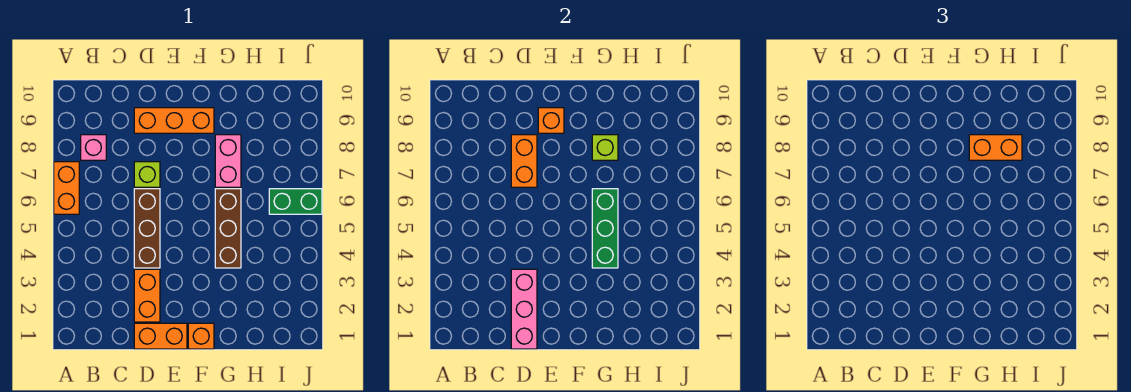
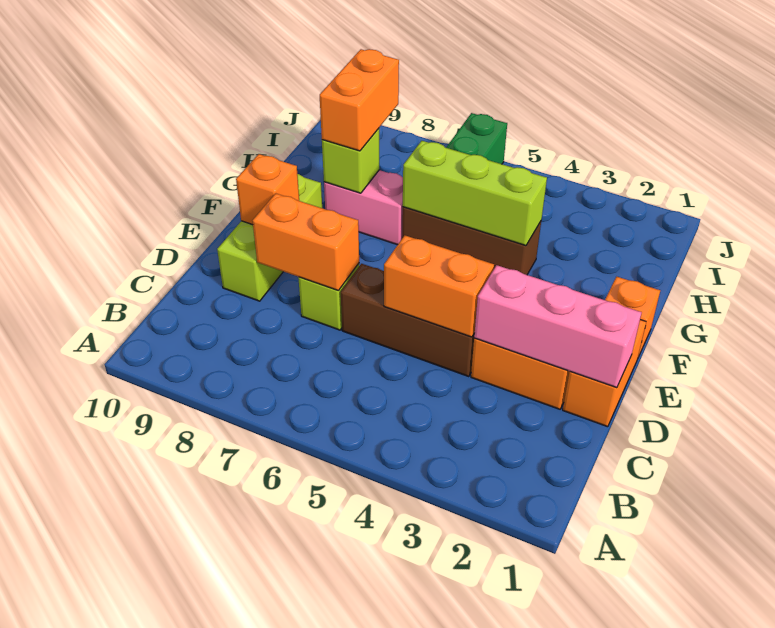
orange 1x2 brick [54,162,79,214] -> orange 1x2 brick moved to [384,235,494,337]
pink 1x1 brick [81,135,106,160] -> none
orange 1x3 brick [134,108,214,133] -> lime 1x3 brick [217,174,322,301]
green 1x3 brick [592,189,618,268] -> lime 1x3 brick [403,141,547,246]

